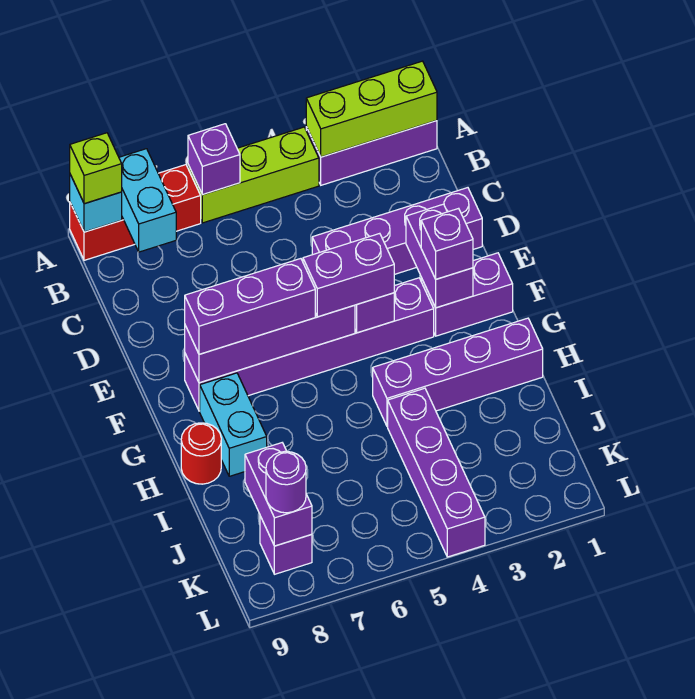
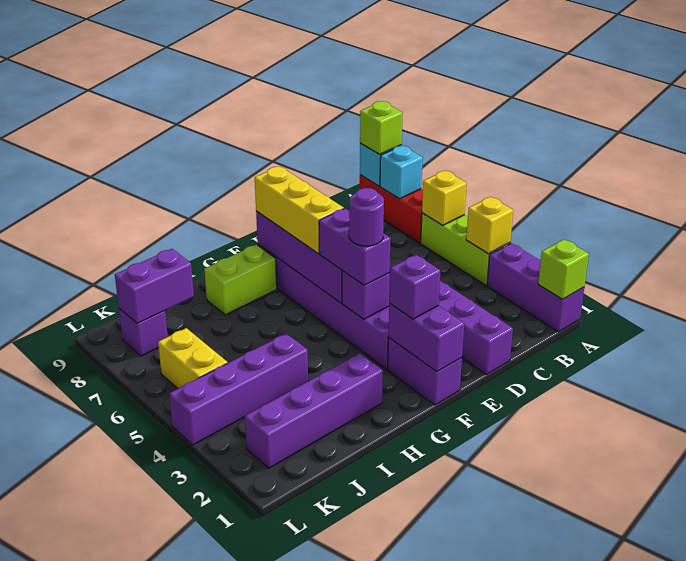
lime 1x3 brick [306,61,437,157] -> lime 1x1 brick [538,239,589,299]
none -> yellow 1x1 brick [466,197,513,254]
purple 1x1 brick [188,124,240,195] -> yellow 1x1 brick [422,170,467,225]
cyan 1x2 brick [119,149,176,252] -> cyan 1x1 brick [380,146,423,199]
purple 1x2 brick [406,204,473,308] -> purple 1x2 brick turned to [388,304,464,372]
purple 1x3 brick [185,259,315,354] -> yellow 1x3 brick [255,166,344,254]
cyan 1x2 brick [200,373,267,476] -> lime 1x2 brick [204,244,277,315]
purple 1x4 brick [373,318,543,426] -> purple 1x4 brick turned to [245,353,383,468]
red 1x1 round brick [181,423,221,484] -> none
none -> yellow 1x2 brick [158,328,228,388]
purple 1x1 round brick [266,451,306,513] -> purple 1x1 round brick moved to [349,188,384,246]

